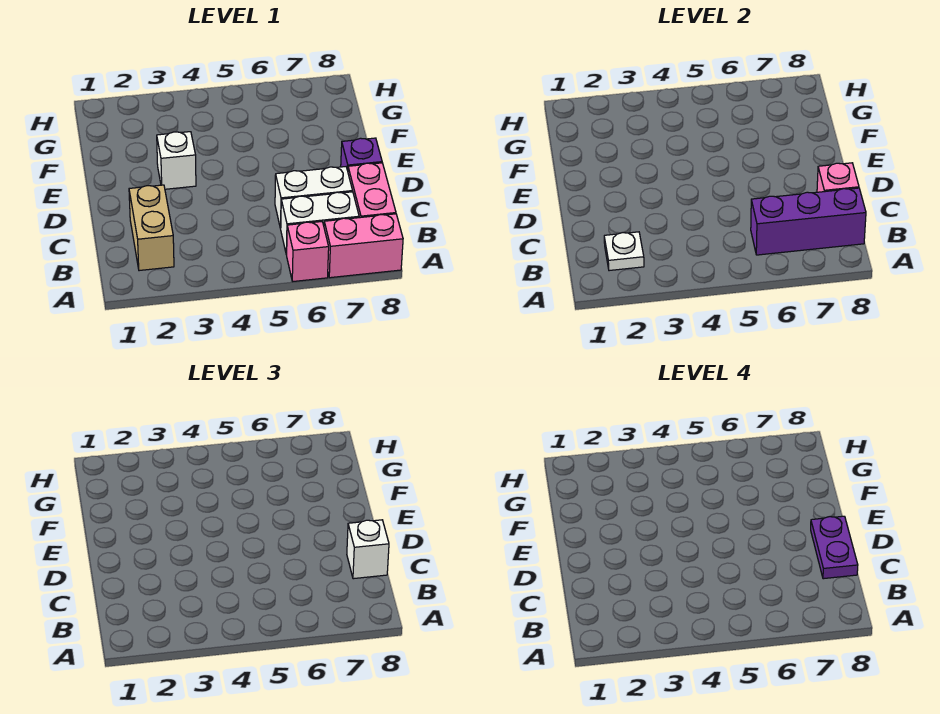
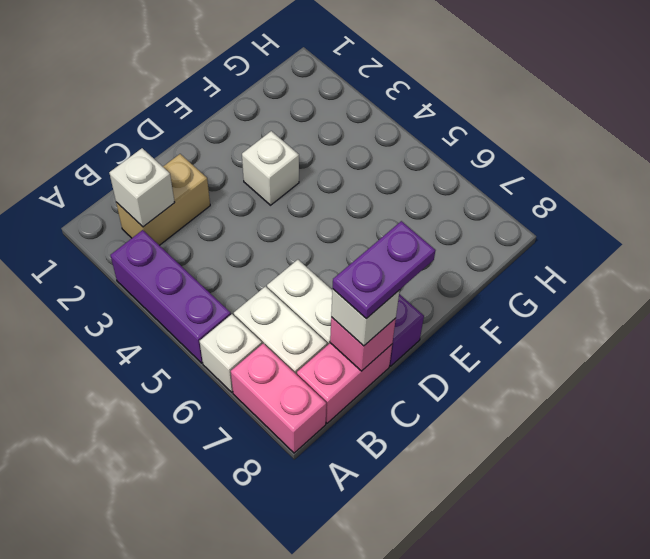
pink 1x1 brick [287,222,329,281] -> white 1x1 brick [200,314,262,392]
white 1x1 plate [604,232,644,271] -> white 1x1 brick [109,148,175,227]
purple 1x3 brick [751,188,866,255] -> purple 1x3 brick moved to [110,230,231,363]

